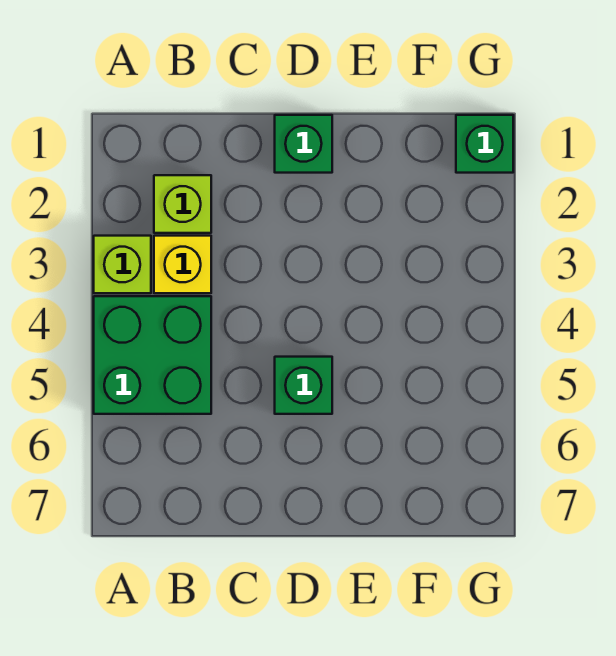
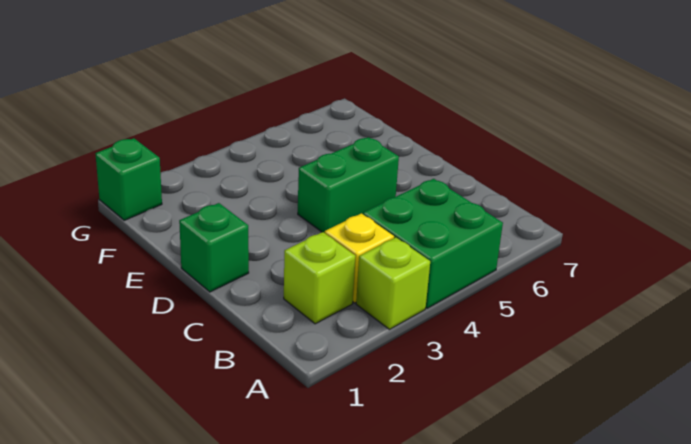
green 1x1 brick [275,357,332,414] -> green 1x2 brick [298,137,399,233]

